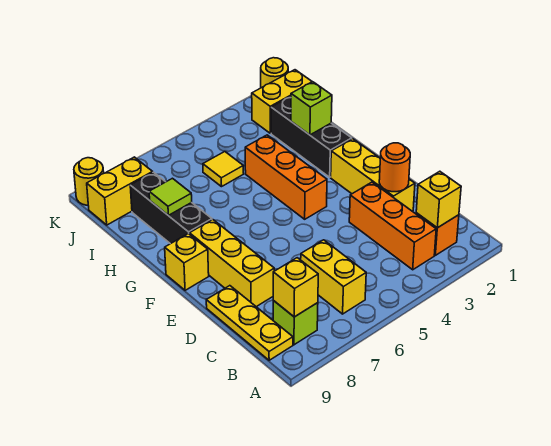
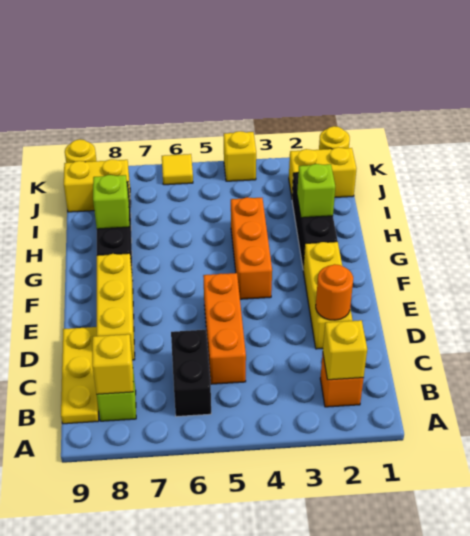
orange 1x3 brick [349,182,436,270] -> orange 1x3 brick moved to [203,273,246,384]
yellow 1x2 brick [301,240,366,314] -> black 1x2 brick [171,330,211,417]
yellow 1x1 brick [165,234,209,290] -> yellow 1x1 brick moved to [224,131,256,181]
lime 1x1 tile [149,178,192,216] -> lime 1x1 brick [93,175,129,229]
yellow 1x1 tile [203,151,244,187] -> yellow 1x1 tile moved to [162,154,193,185]

